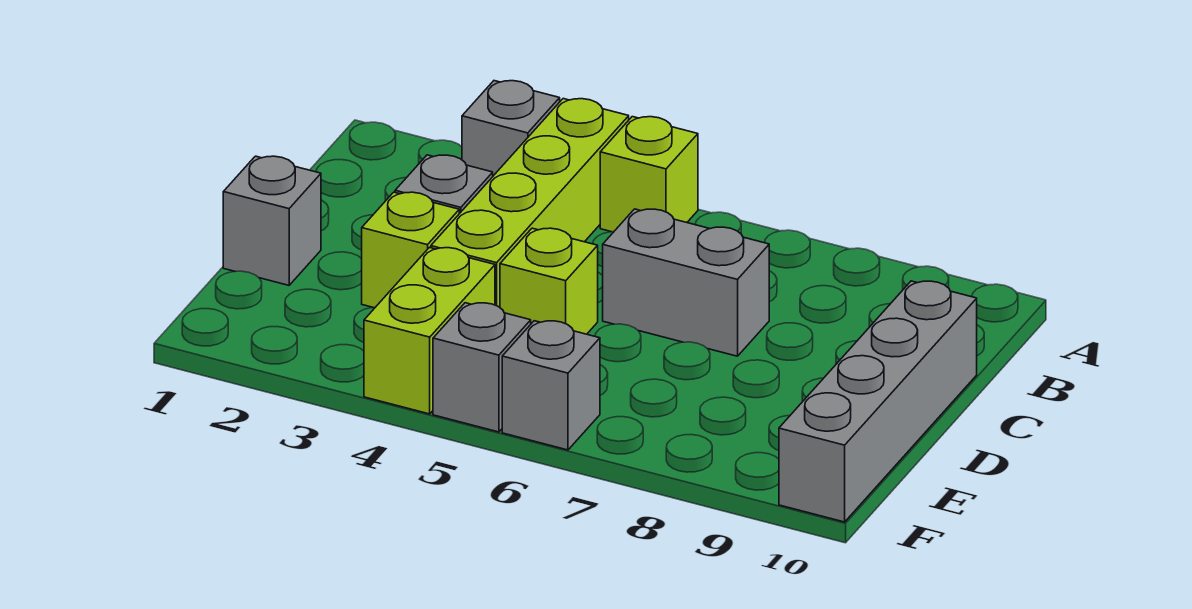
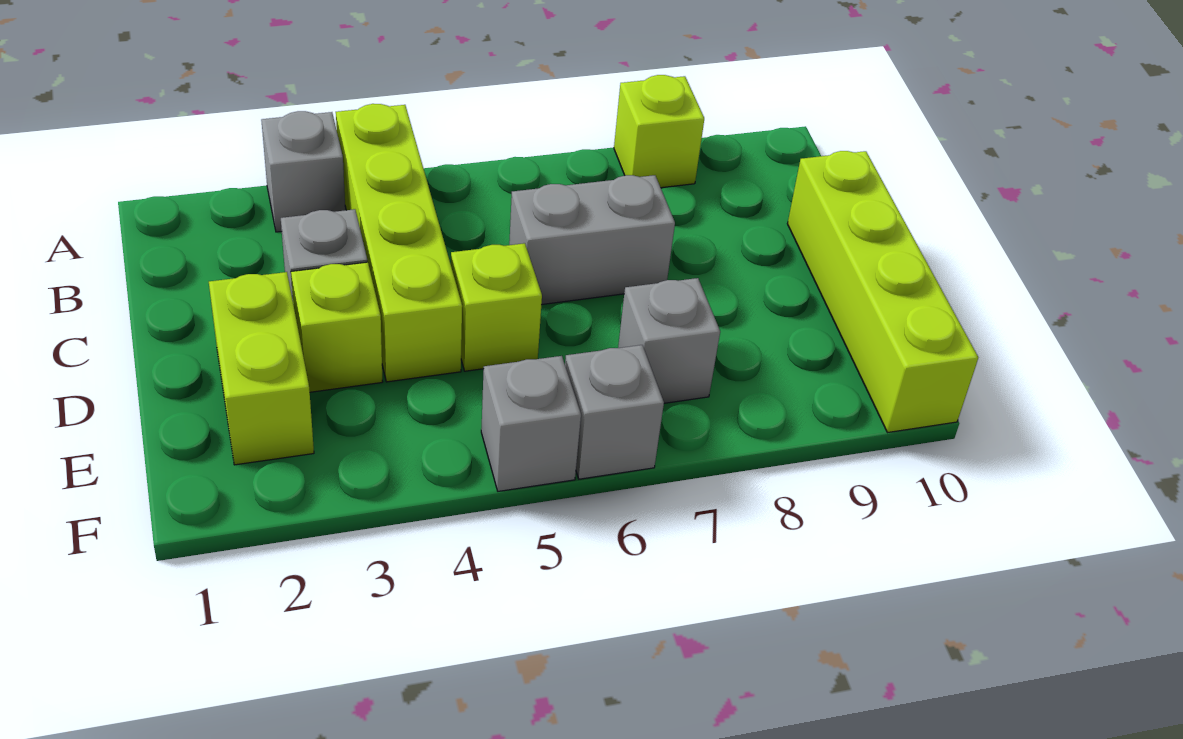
lime 1x1 brick [600,117,698,232] -> lime 1x1 brick moved to [614,75,704,188]
grey 1x4 brick [779,281,977,522] -> lime 1x4 brick [787,151,978,433]
grey 1x1 brick [223,156,321,285] -> grey 1x1 brick moved to [618,278,720,403]
lime 1x2 brick [364,247,495,414] -> lime 1x2 brick moved to [209,272,314,465]

